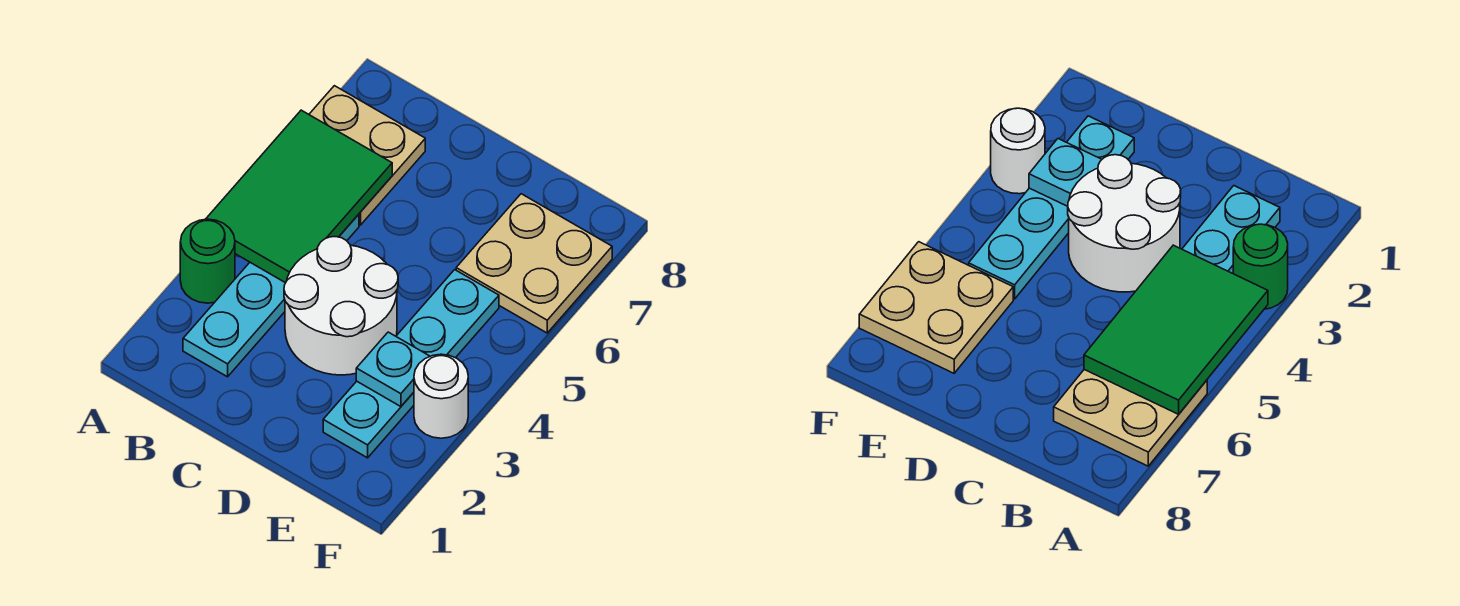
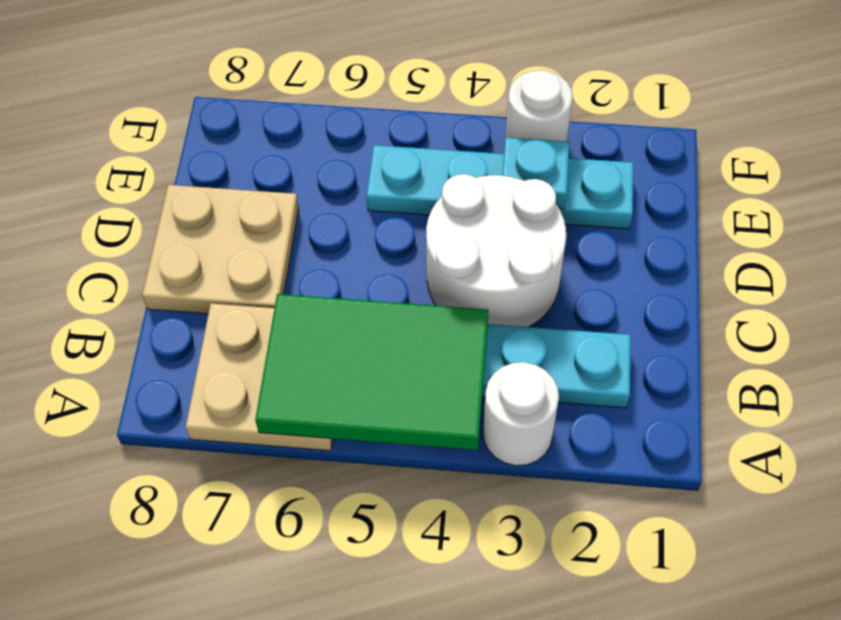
green 1x1 round brick [180,219,235,303] -> white 1x1 round brick [483,362,559,466]
tan 2x2 plate [456,194,612,333] -> tan 2x2 plate moved to [142,185,299,314]

